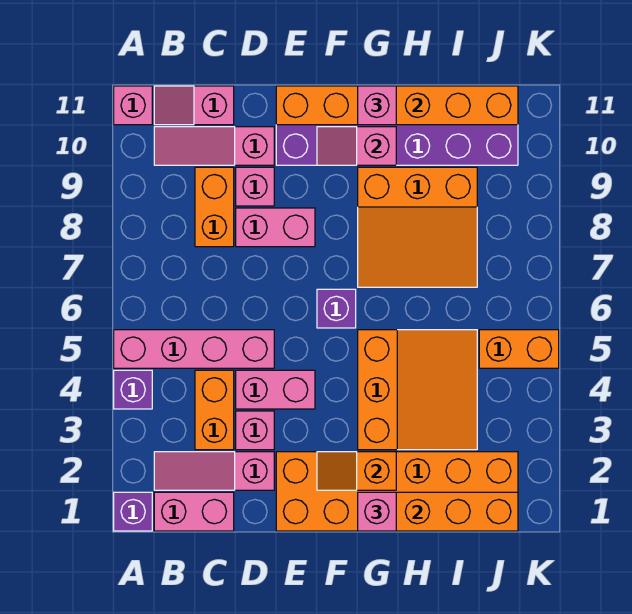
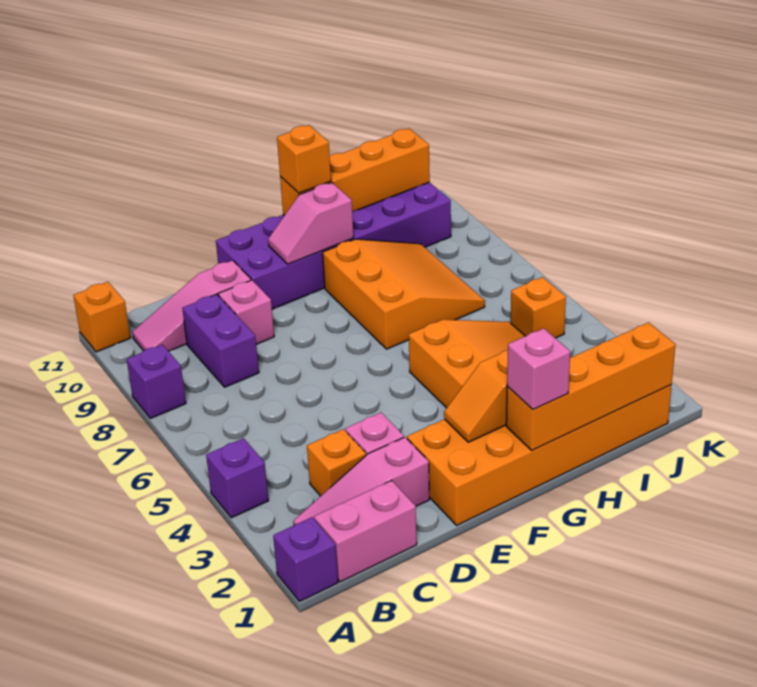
pink 1x4 brick [114,330,274,368] -> none
pink 1x1 brick [114,86,152,125] -> orange 1x1 brick [73,282,131,352]
pink 1x2 slope [154,86,234,125] -> none
orange 1x2 brick [195,370,234,450] -> orange 1x1 brick [307,429,366,496]
orange 1x2 brick [195,167,234,247] -> purple 1x2 brick [182,294,259,387]
pink 1x2 brick [236,370,315,409] -> none
pink 1x2 brick [236,208,315,247] -> none
orange 1x6 brick [276,86,518,125] -> orange 1x4 brick [280,129,430,215]
purple 1x1 brick [317,289,356,328] -> purple 1x1 brick moved to [127,345,186,418]
orange 3x3 slope [358,167,477,287] -> orange 3x3 slope turned to [323,239,485,349]
pink 1x1 brick [358,86,396,125] -> orange 1x1 brick [277,125,331,193]
orange 1x2 brick [479,330,559,368] -> orange 1x1 brick [511,277,566,338]

